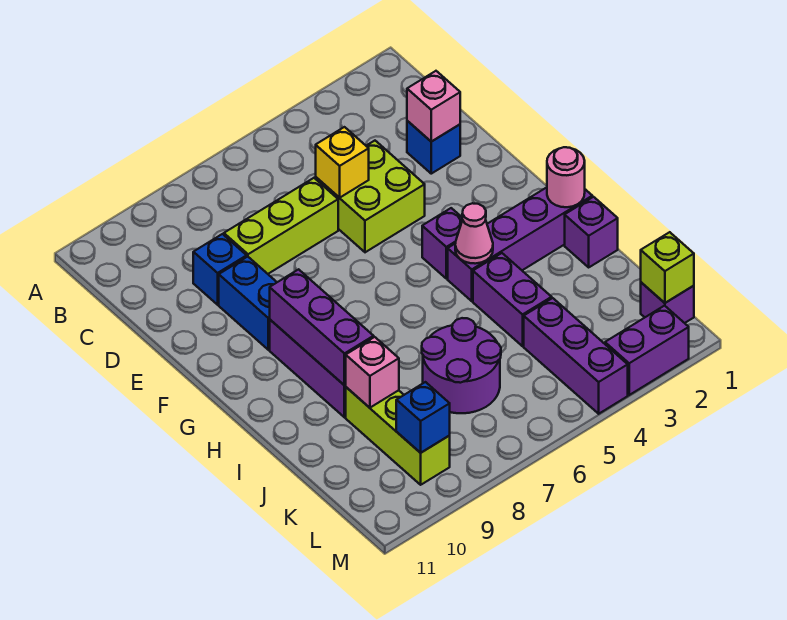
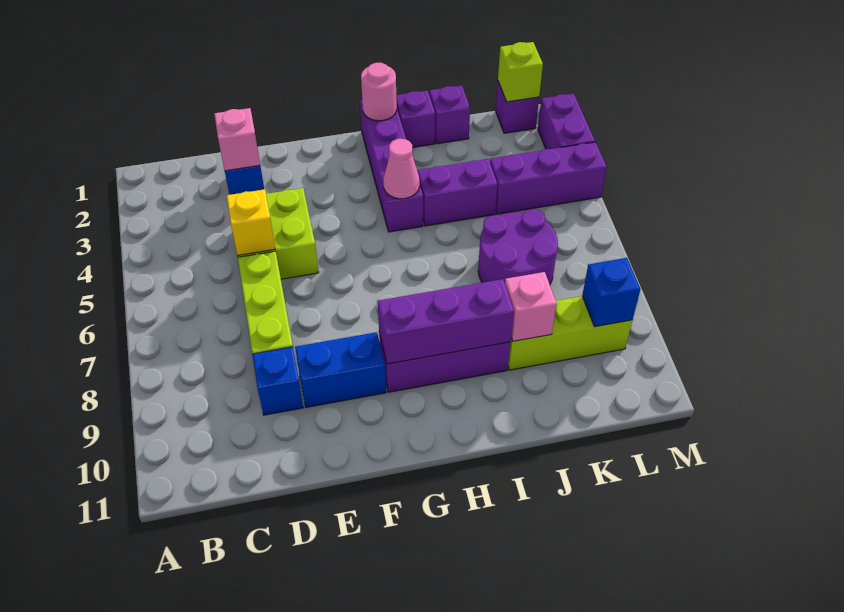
purple 1x1 brick [422,208,462,279] -> purple 1x1 brick moved to [429,85,470,144]

